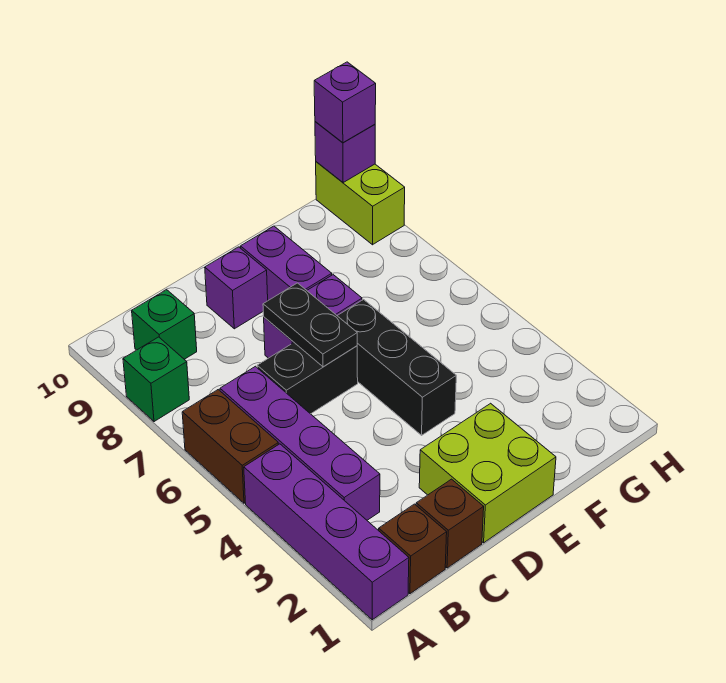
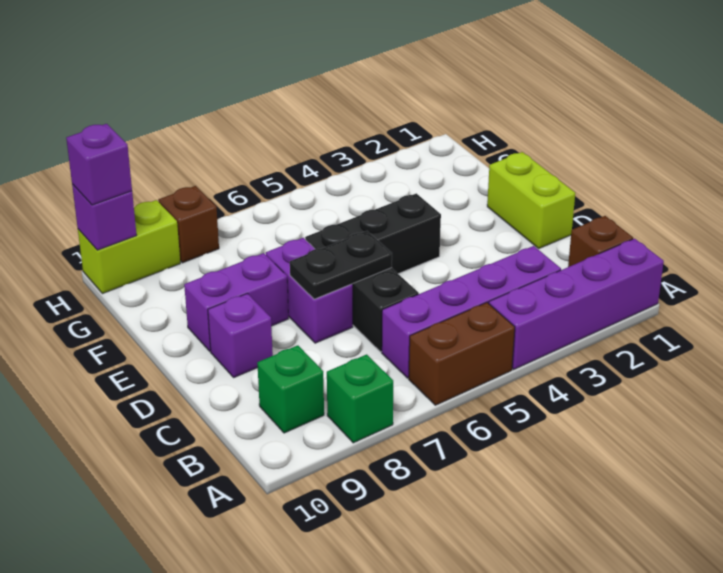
brown 1x1 brick [416,479,484,568] -> brown 1x1 brick moved to [158,186,219,263]
lime 2x2 brick [419,403,556,543] -> lime 1x2 brick [487,152,575,248]

